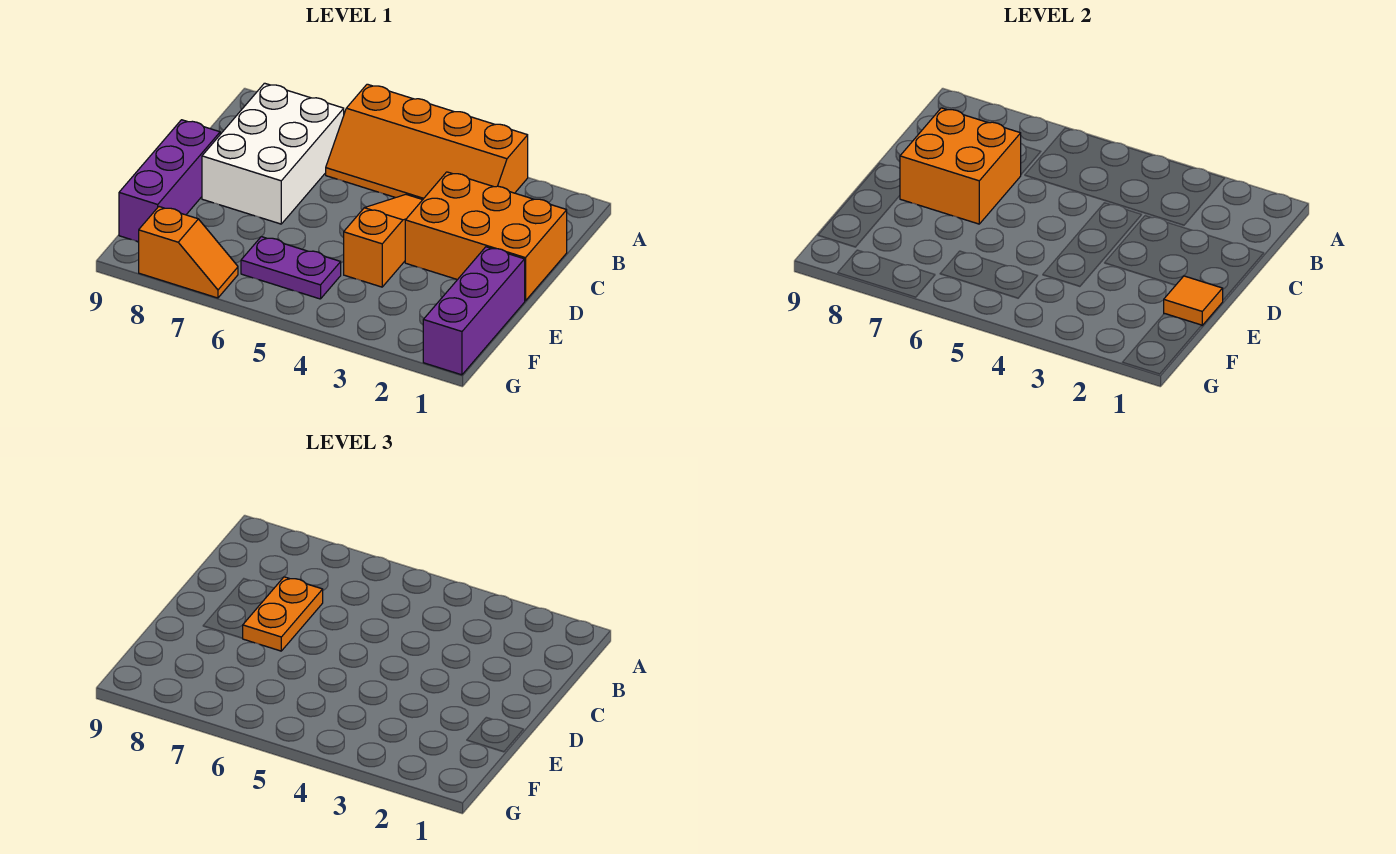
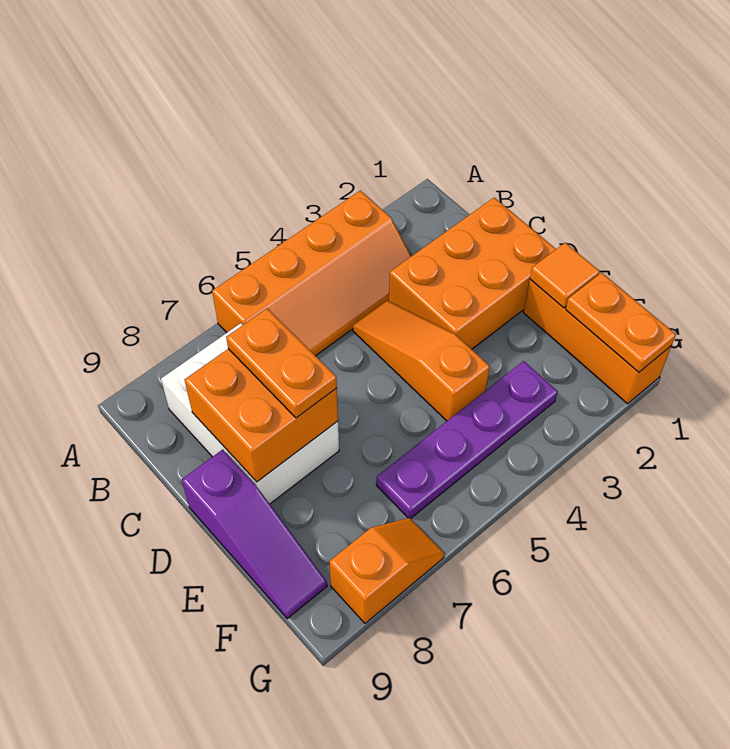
purple 1x3 brick [119,120,220,242] -> purple 1x3 slope [182,449,327,619]
purple 1x3 brick [423,247,525,375] -> orange 1x3 brick [523,280,671,404]
none -> orange 1x2 plate [566,273,676,373]
purple 1x2 plate [241,237,341,299] -> purple 1x4 plate [376,361,558,519]

